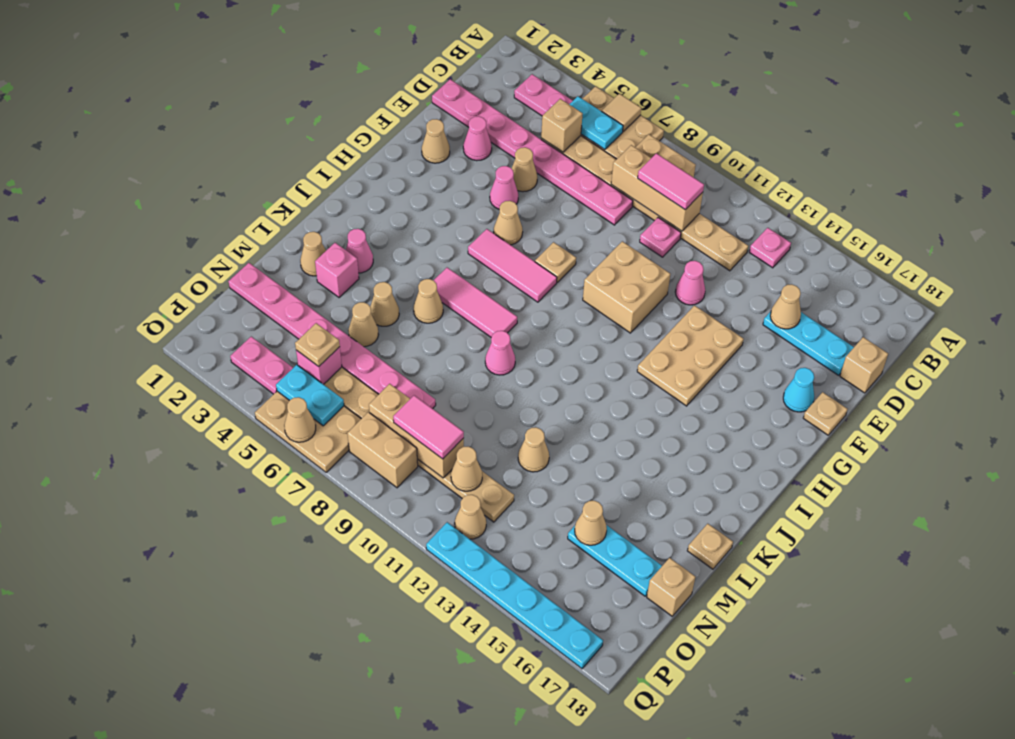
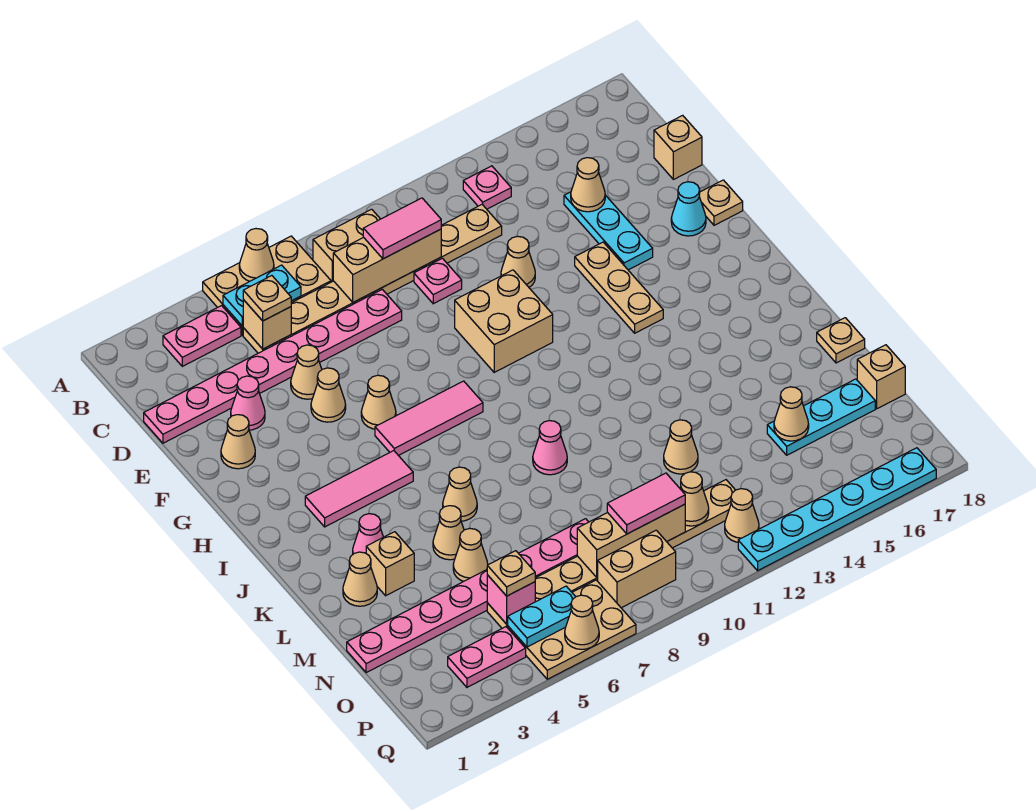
tan 1x1 tile [602,94,641,131] -> tan 1x1 cone [239,229,274,281]
cyan 1x3 plate [763,312,854,375] -> cyan 1x3 plate turned to [564,192,653,270]
pink 1x1 cone [675,261,705,305] -> tan 1x1 cone [501,236,535,287]
pink 1x1 cone [490,166,518,209] -> tan 1x1 cone [311,368,346,422]
tan 2x3 plate [637,306,744,406] -> tan 1x3 plate [575,242,663,333]
tan 1x1 plate [535,242,576,282] -> tan 1x1 plate moved to [243,276,291,321]
pink 1x3 tile [434,268,517,337] -> pink 1x3 tile moved to [305,451,413,527]
pink 1x1 brick [315,243,359,298] -> tan 1x1 brick [366,532,414,596]

